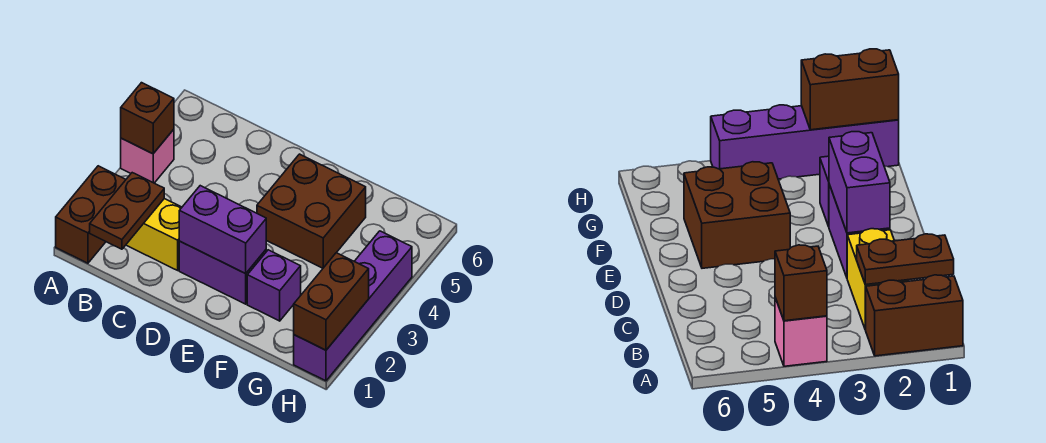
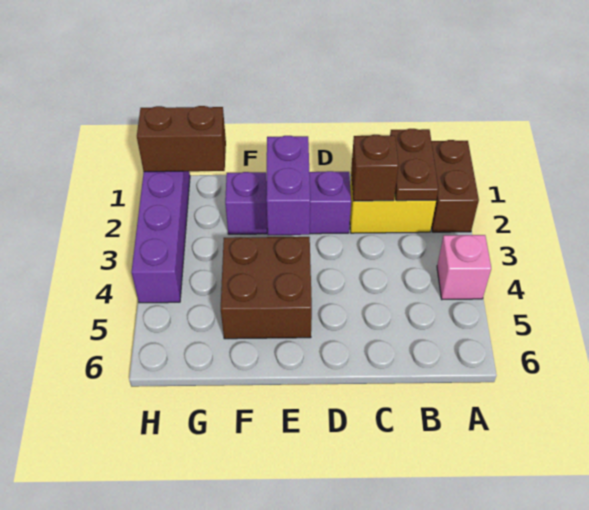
brown 1x1 brick [121,83,174,154] -> brown 1x1 brick moved to [351,135,398,201]
purple 1x2 brick [179,186,266,274] -> purple 1x2 brick turned to [266,136,310,235]
brown 1x2 brick [294,253,369,350] -> brown 1x2 brick turned to [137,106,226,172]

